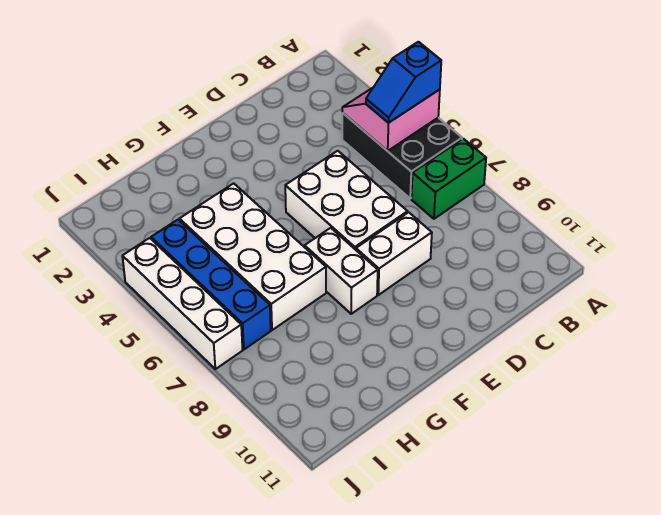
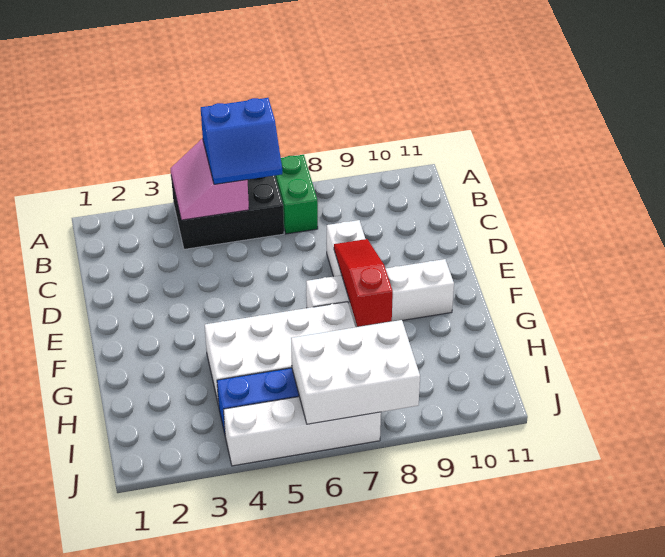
blue 1x2 slope [366,42,441,123] -> blue 2x2 slope [201,98,282,184]
white 2x3 brick [285,151,408,250] -> white 2x3 brick moved to [291,320,420,424]
none -> red 1x3 slope [334,239,393,327]
white 1x2 brick [305,228,378,314] -> white 1x4 brick [306,259,454,327]

